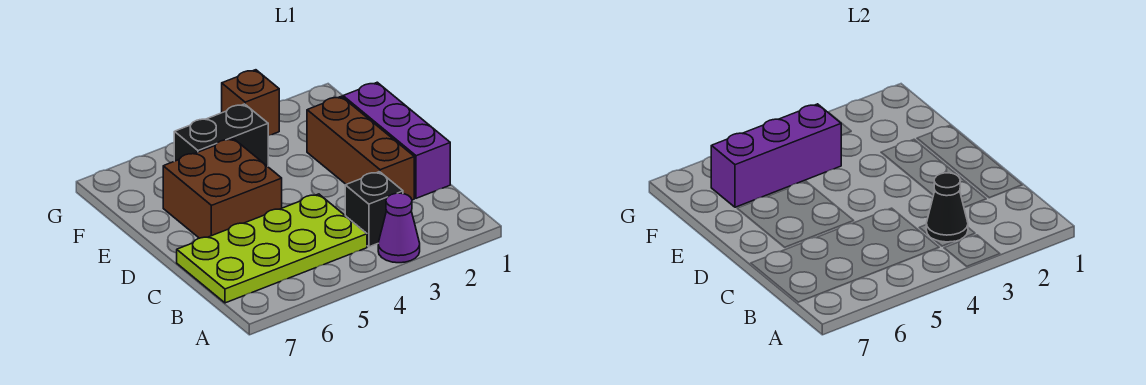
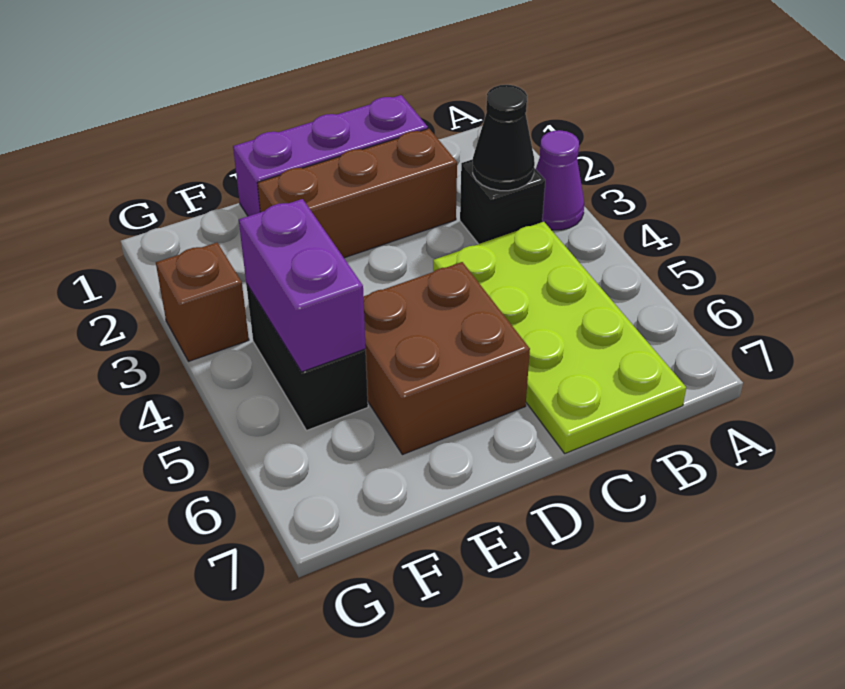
purple 1x3 brick [711,104,841,207] -> purple 1x2 brick [239,199,366,372]

